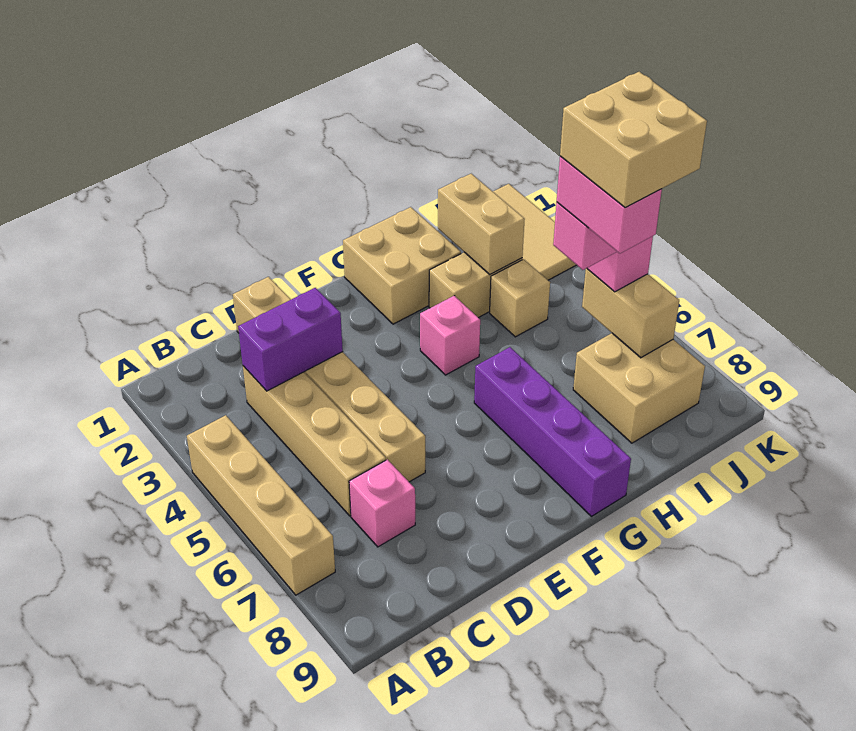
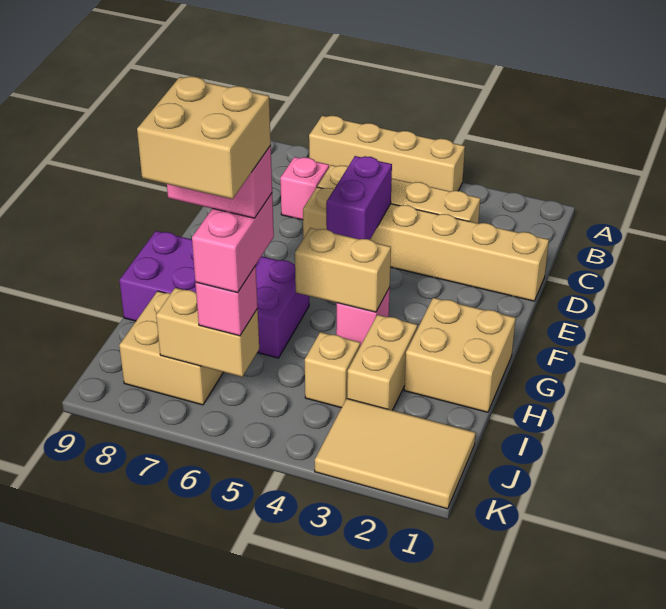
purple 1x2 brick [238,288,343,391] -> purple 1x2 brick moved to [326,156,392,240]
purple 1x4 brick [474,347,631,516] -> purple 2x4 brick [119,231,309,358]
tan 1x2 brick [438,174,525,274] -> tan 1x2 brick moved to [295,228,391,312]

